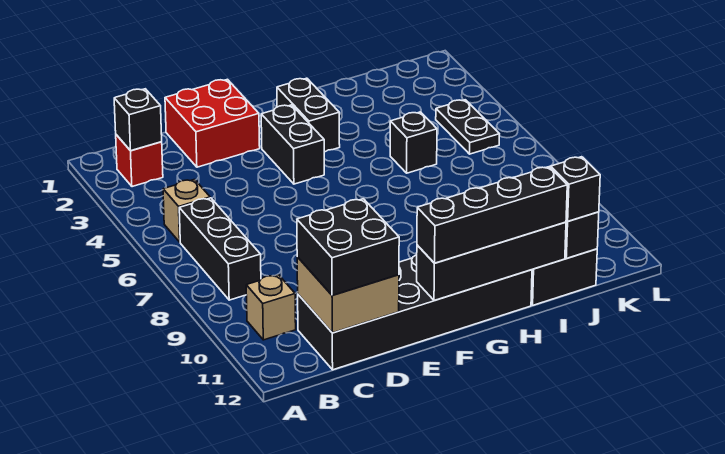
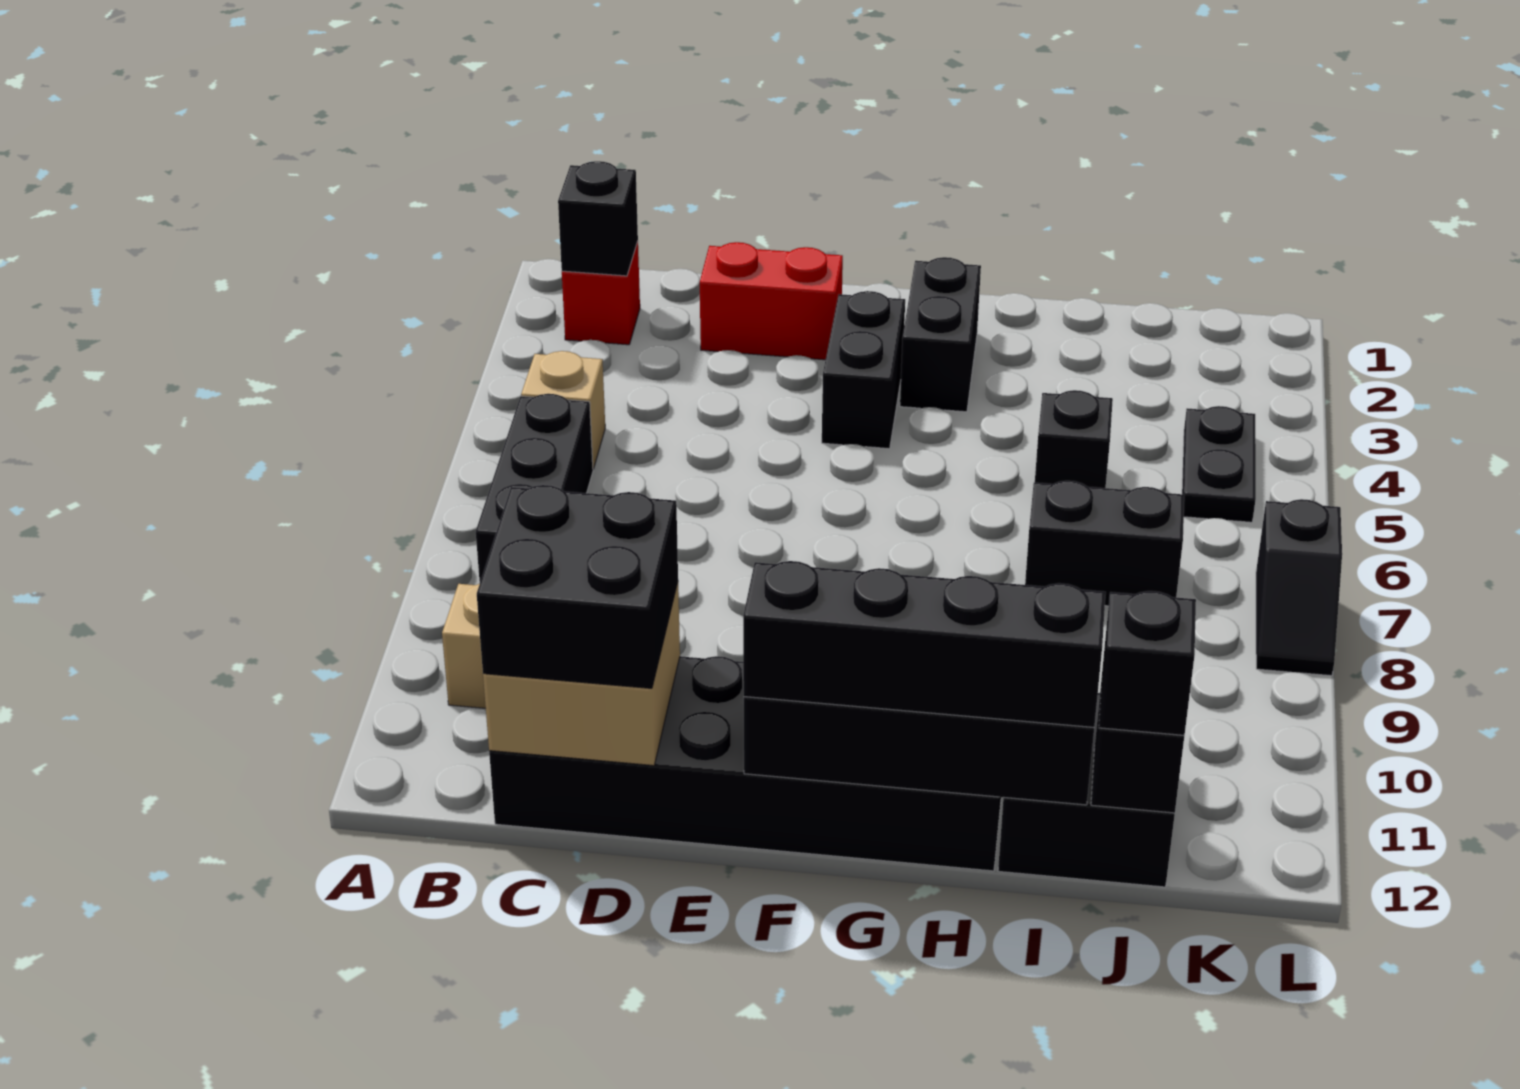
red 2x2 brick [165,79,260,167] -> red 1x2 brick [700,242,843,360]
none -> black 1x2 brick [1025,481,1184,606]
none -> black 1x2 slope [1256,499,1342,676]

